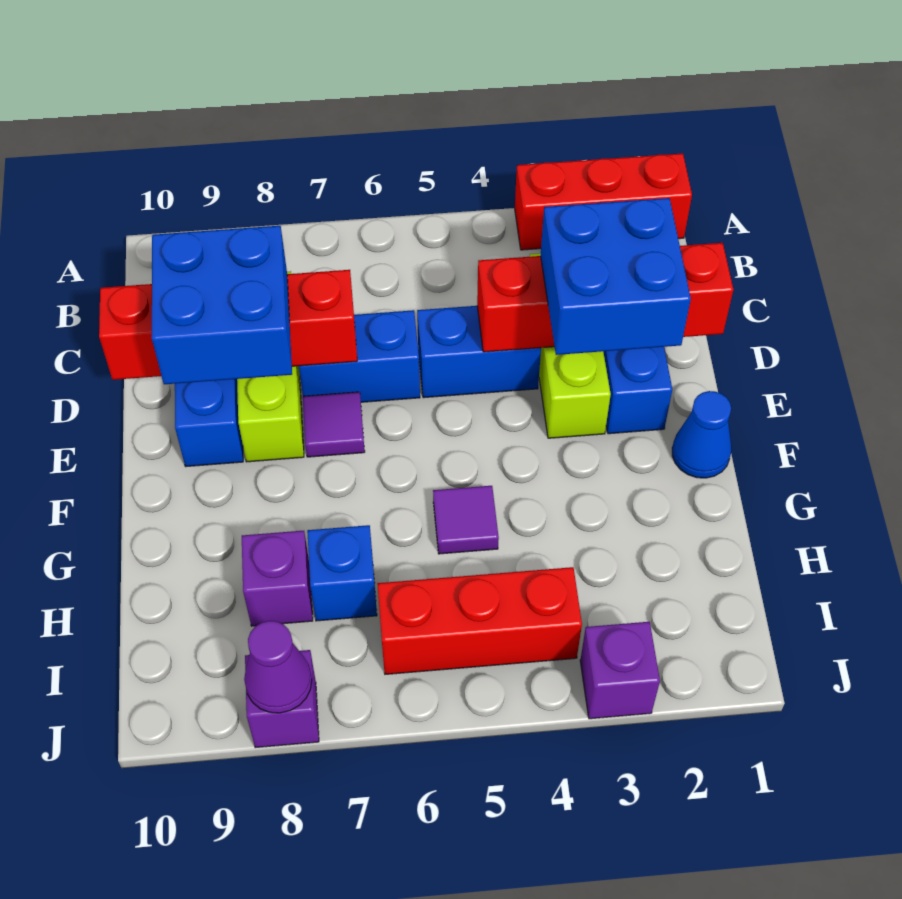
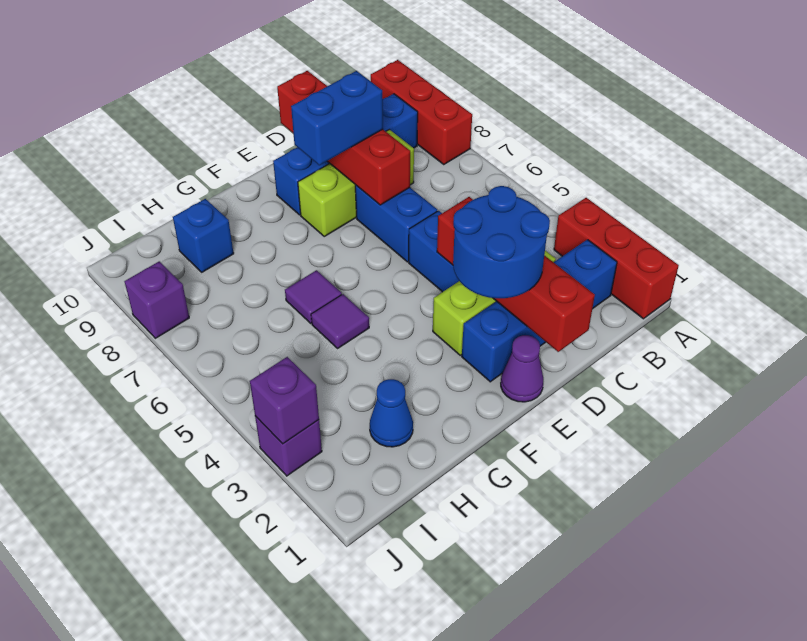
blue 2x2 brick [541,198,691,355] -> blue 2x2 round brick [453,186,550,298]
blue 2x2 brick [152,226,292,384] -> blue 1x2 brick [291,71,383,165]
purple 1x1 tile [303,392,365,457] -> purple 1x1 tile moved to [285,270,342,323]
blue 1x1 cone [672,391,731,478] -> blue 1x1 cone moved to [370,379,413,447]
blue 1x1 brick [307,525,377,621] -> blue 1x1 brick moved to [173,199,234,272]
purple 1x1 brick [242,531,313,626] -> purple 1x1 brick moved to [250,357,319,444]
red 1x3 brick [377,567,582,674] -> red 1x3 brick moved to [371,60,472,164]
purple 1x1 cone [244,621,312,713] -> purple 1x1 cone moved to [501,335,543,402]

